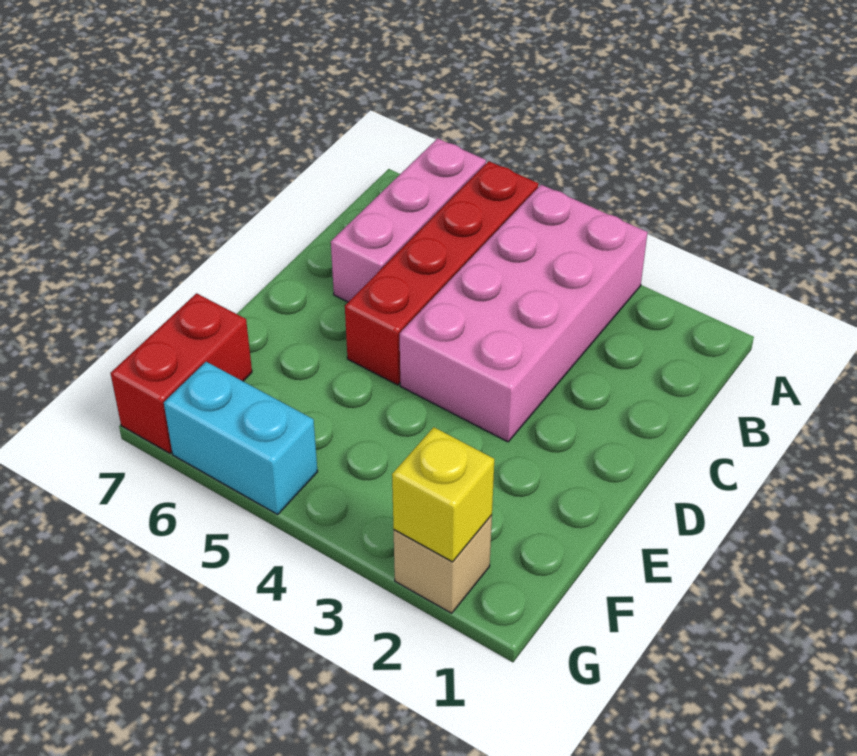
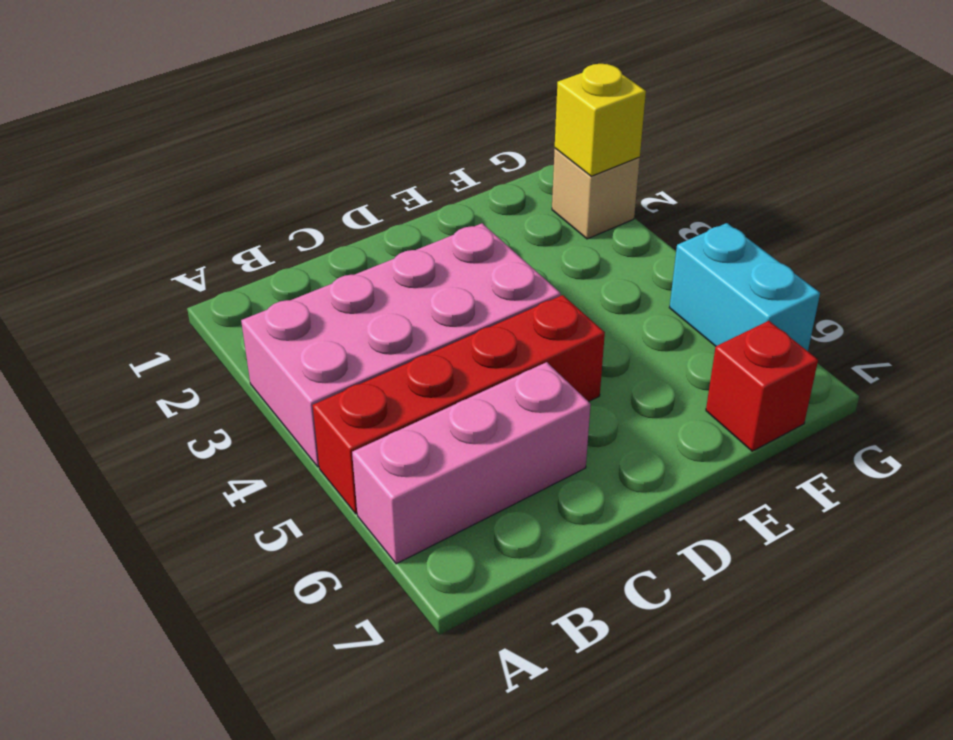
red 1x2 brick [111,293,252,453] -> red 1x1 brick [706,321,818,451]

